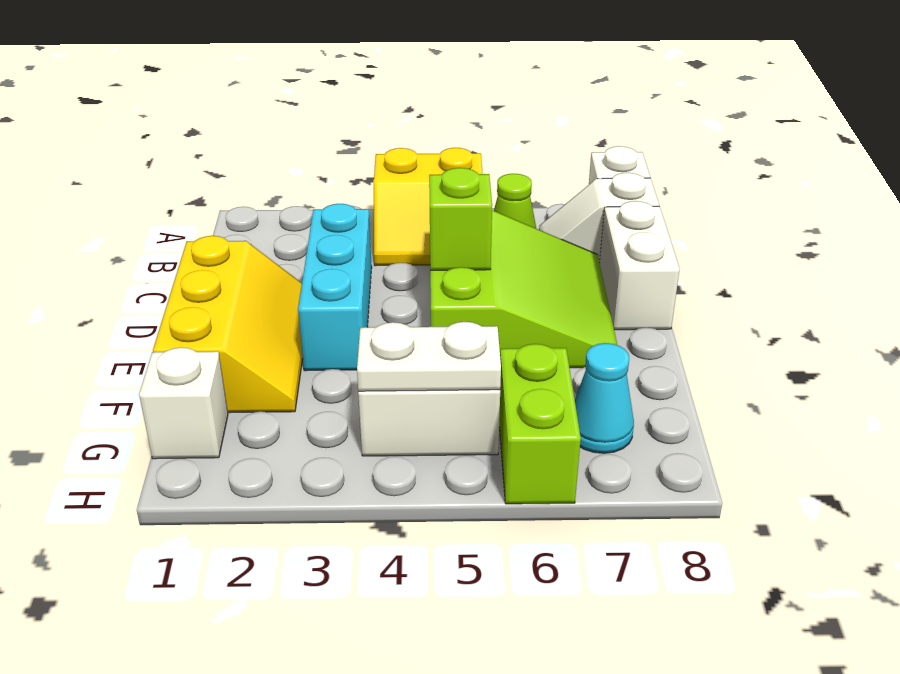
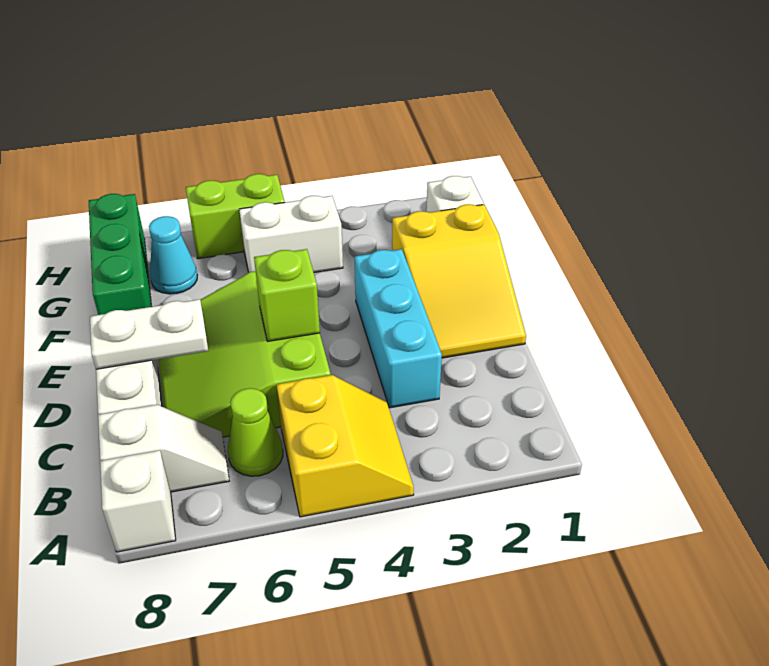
yellow 2x2 slope [374,148,483,266] -> yellow 2x2 slope turned to [277,375,414,517]
yellow 2x3 slope [153,236,303,413] -> yellow 2x3 slope turned to [392,204,526,358]
none -> green 1x3 brick [89,194,152,315]
white 1x2 plate [357,322,501,391] -> white 1x2 plate moved to [90,299,208,369]
lime 1x2 brick [499,344,581,504] -> lime 1x2 brick turned to [186,174,285,259]

